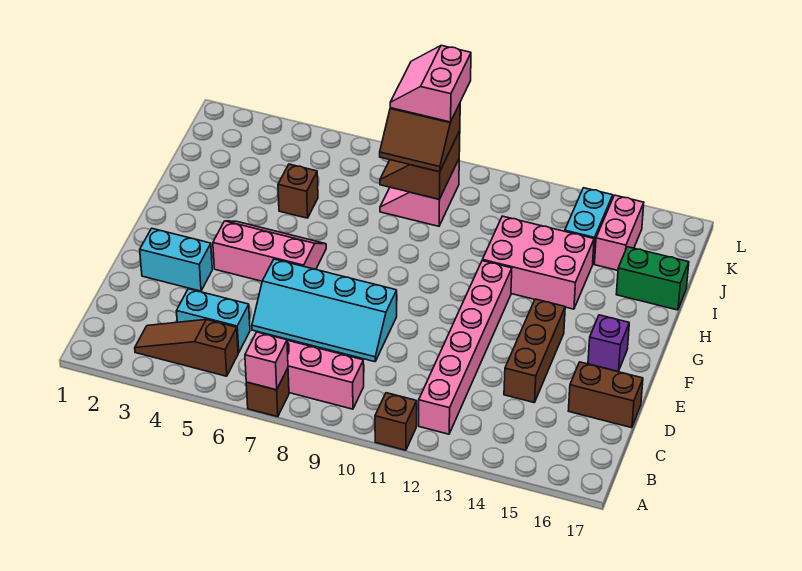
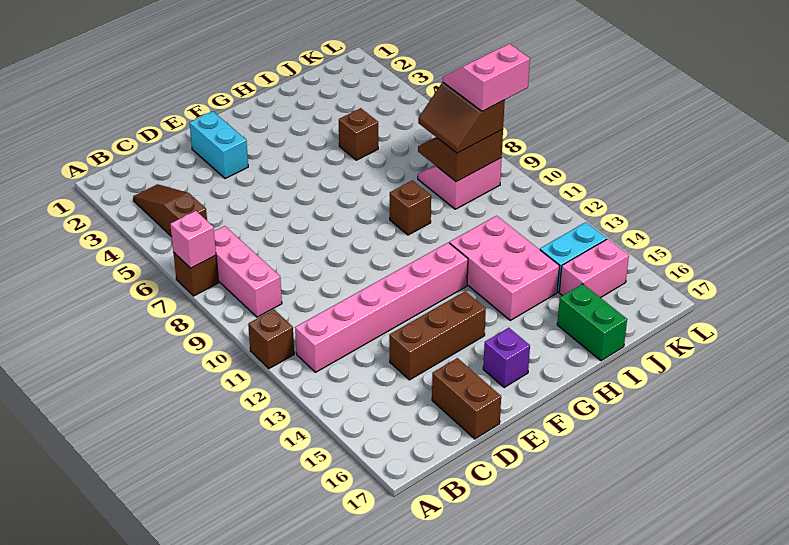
cyan 1x2 brick [177,289,250,353] -> none
cyan 2x4 slope [252,259,397,362] -> none
pink 2x3 slope [213,221,326,281] -> none
none -> brown 1x1 brick [390,181,431,235]

